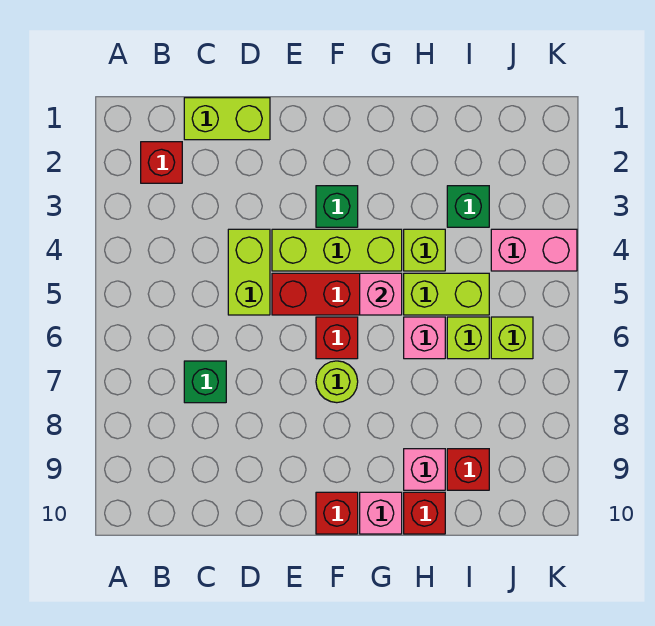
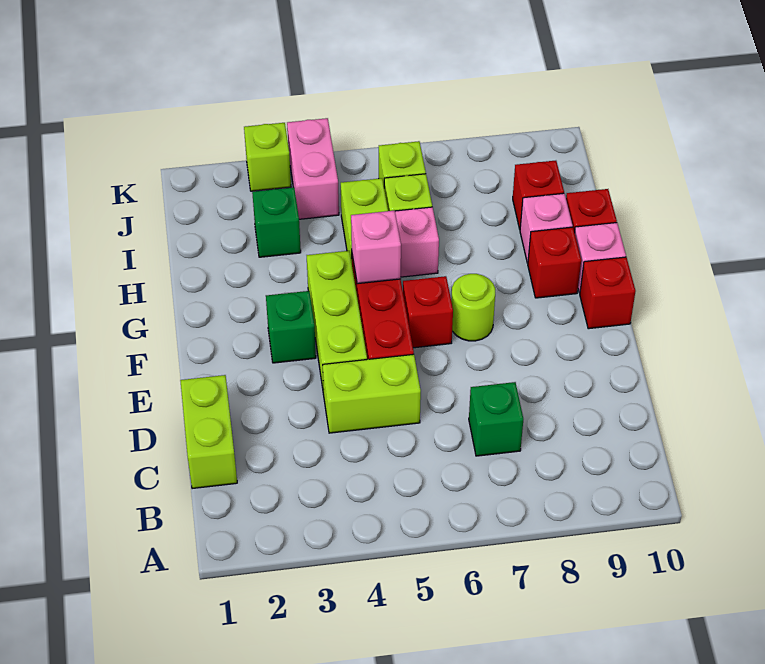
red 1x1 brick [141,142,182,183] -> red 1x1 brick moved to [528,227,581,298]
lime 1x1 brick [404,229,445,271] -> lime 1x1 brick moved to [244,123,291,191]

